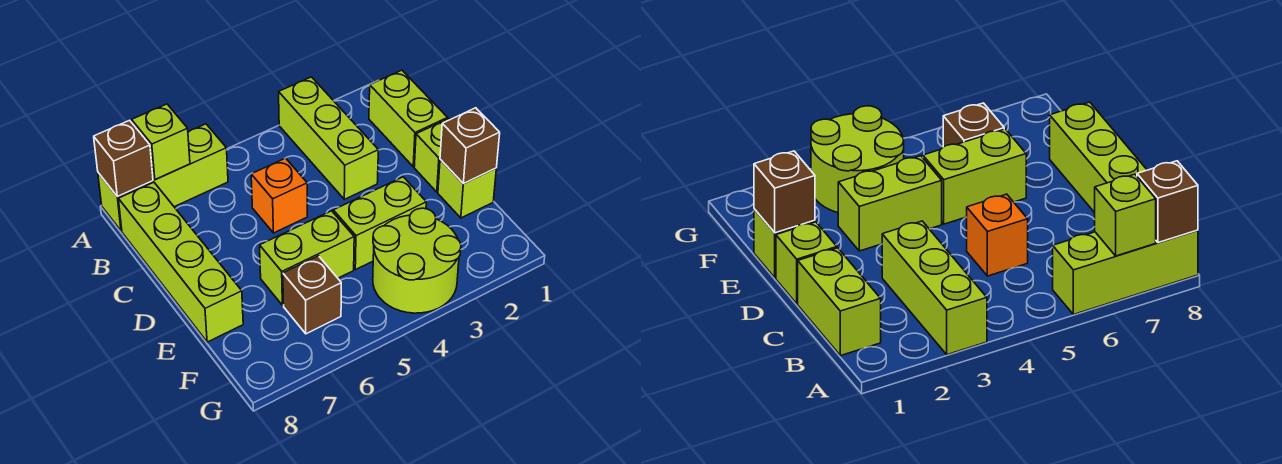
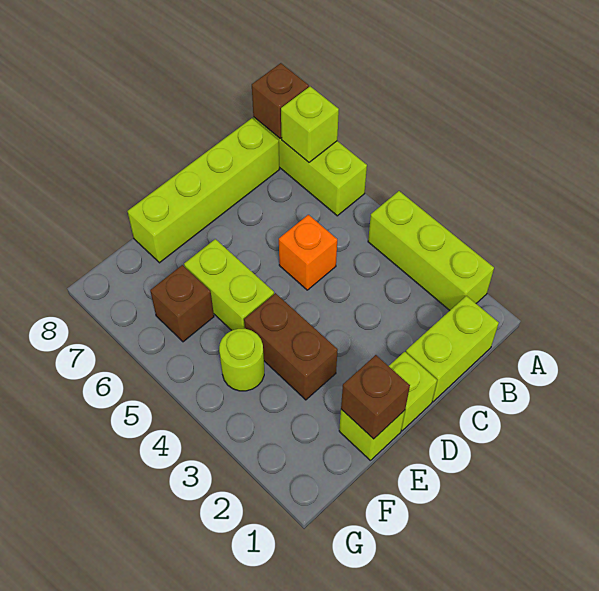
lime 1x3 brick [279,77,378,199] -> lime 1x3 brick turned to [368,191,494,310]
lime 1x2 brick [333,177,426,270] -> brown 1x2 brick [244,293,338,400]
lime 2x2 round brick [373,208,461,313] -> lime 1x1 round brick [219,329,264,391]

